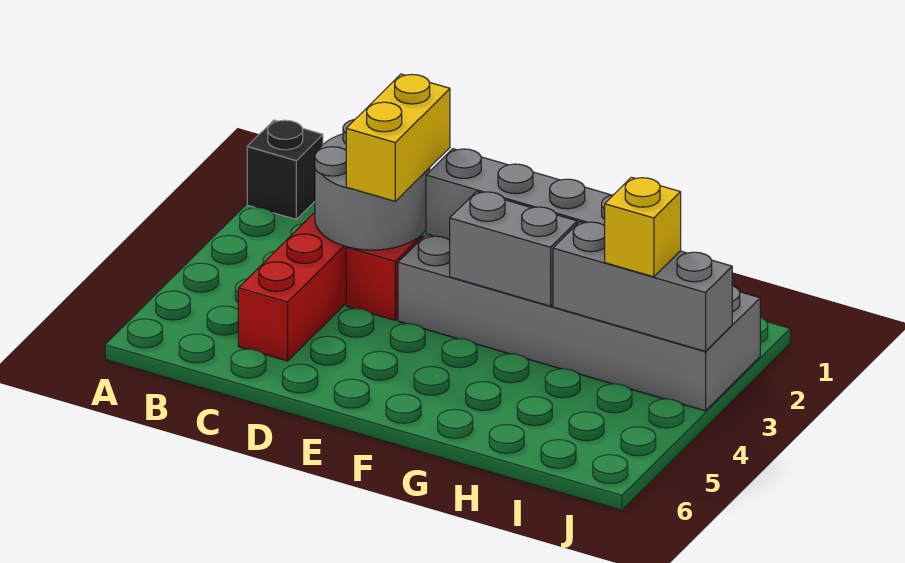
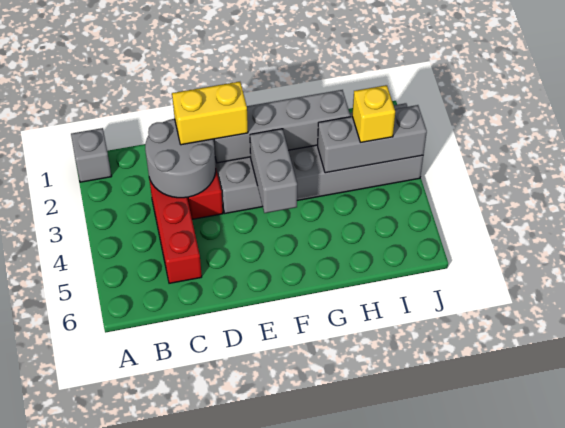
black 1x1 brick [247,120,323,219] -> grey 1x1 brick [71,128,112,182]
yellow 1x2 brick [346,74,450,201] -> yellow 1x2 brick turned to [172,82,248,145]
grey 1x2 brick [450,192,577,306] -> grey 1x2 brick turned to [250,129,297,213]

